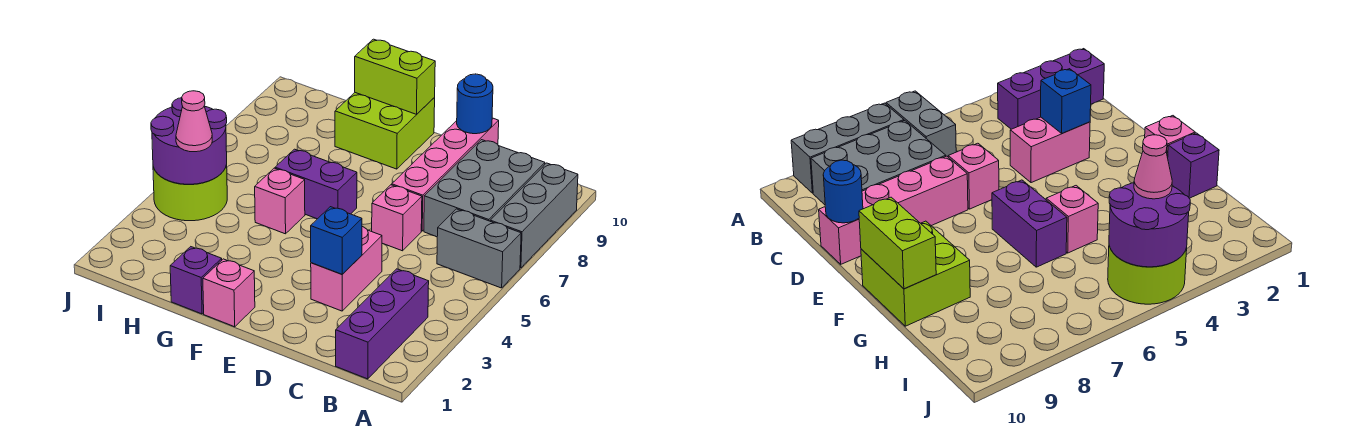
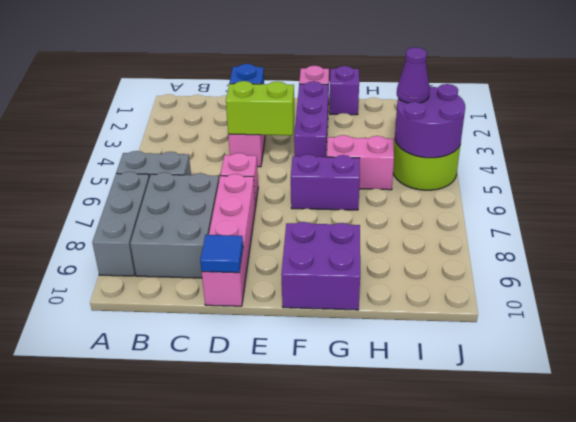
purple 1x3 brick [336,269,429,379] -> purple 1x3 brick moved to [294,81,328,157]
blue 1x1 round brick [457,74,493,134] -> blue 1x1 tile [200,235,243,273]
lime 2x2 brick [335,93,435,169] -> purple 2x2 brick [281,222,360,310]
lime 1x2 brick [355,39,435,114] -> lime 1x2 brick moved to [226,81,294,135]
pink 1x1 brick [255,168,305,234] -> pink 1x2 brick [327,135,394,190]
pink 1x1 cone [176,91,212,152] -> purple 1x1 cone [397,47,430,103]

